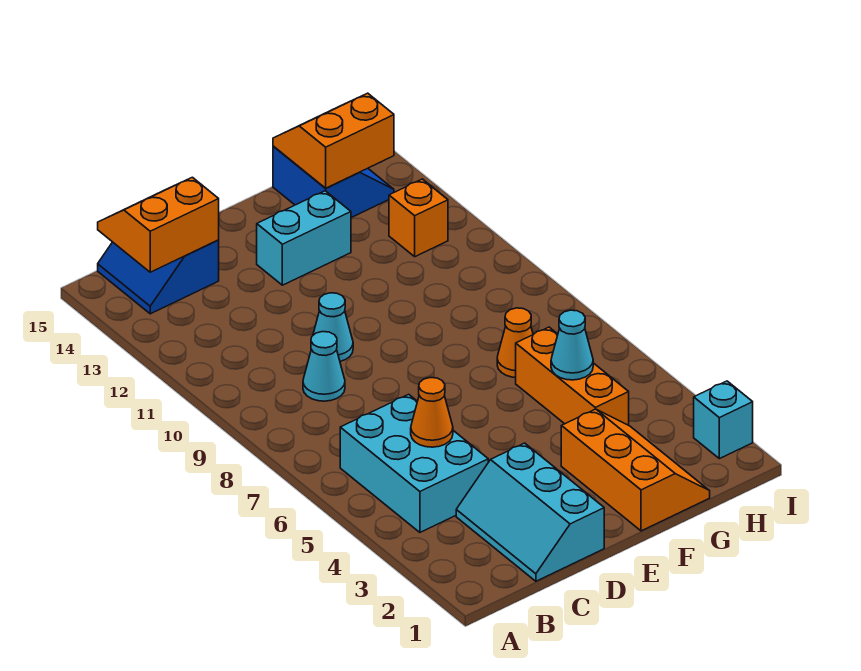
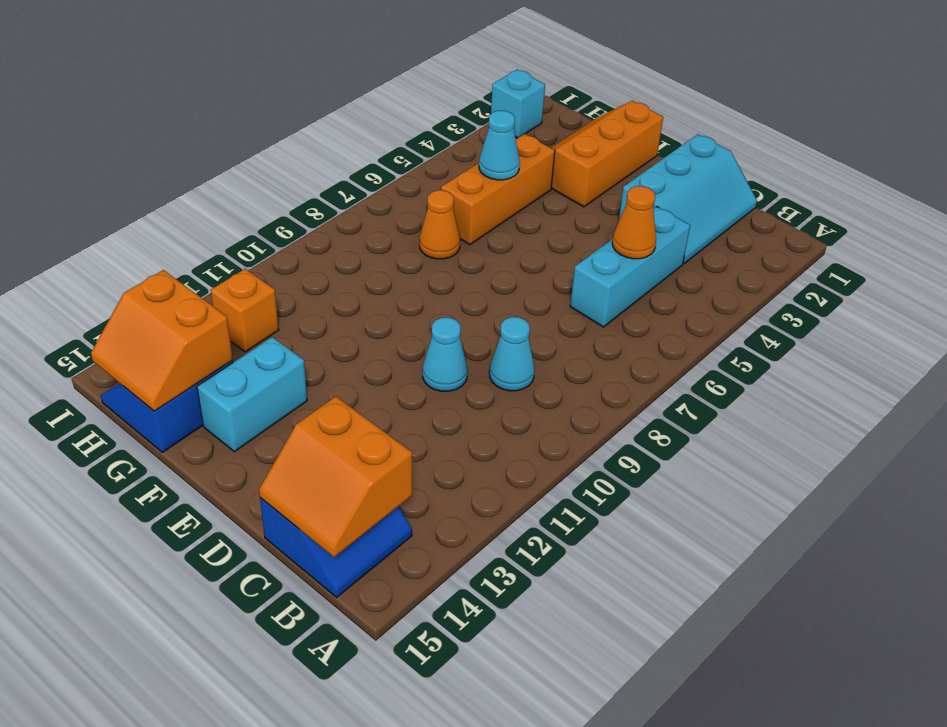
cyan 2x3 brick [340,394,488,532] -> cyan 1x3 brick [570,206,690,327]
cyan 1x2 brick [257,191,351,285] -> cyan 1x2 brick turned to [197,337,307,452]

